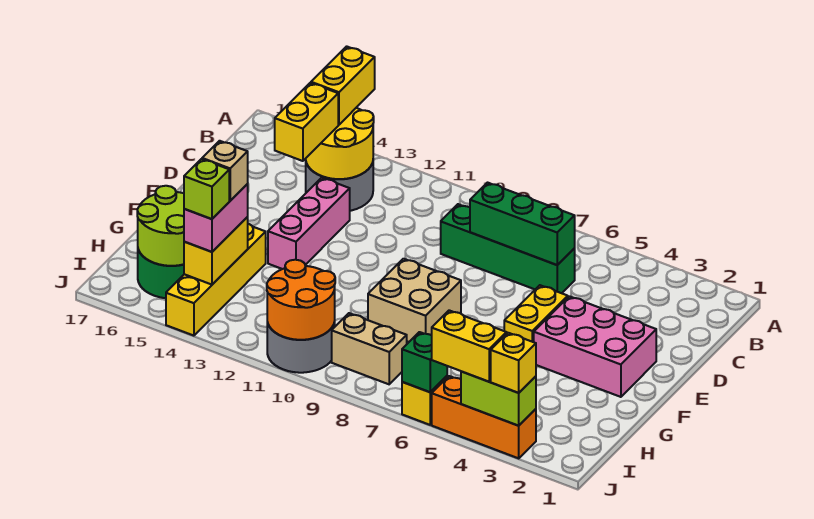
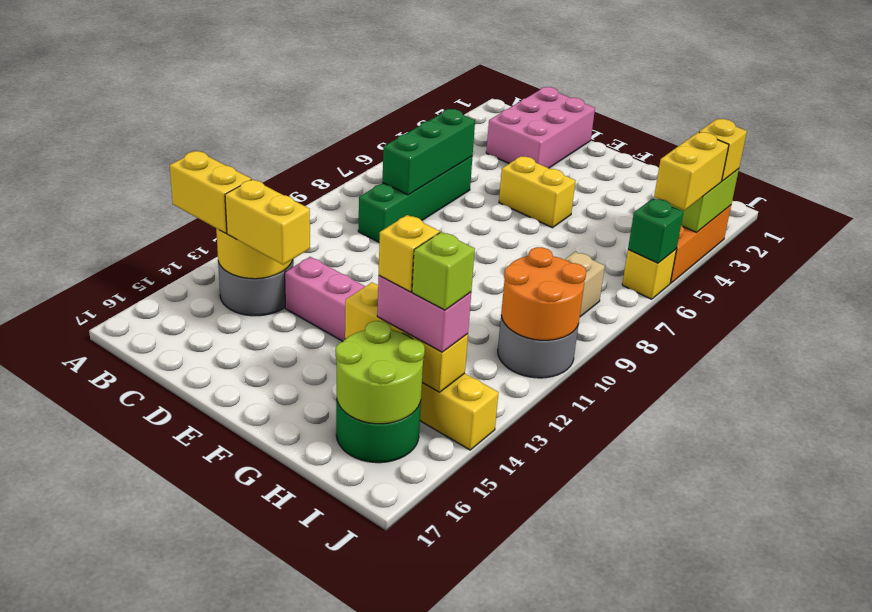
pink 2x3 brick [534,296,656,397] -> pink 2x3 brick moved to [486,87,595,168]
tan 2x2 brick [368,259,461,342] -> none
yellow 1x2 brick [184,217,248,285] -> yellow 1x3 brick [345,283,468,392]
tan 1x1 brick [202,141,248,201] -> yellow 1x1 brick [379,215,440,292]

